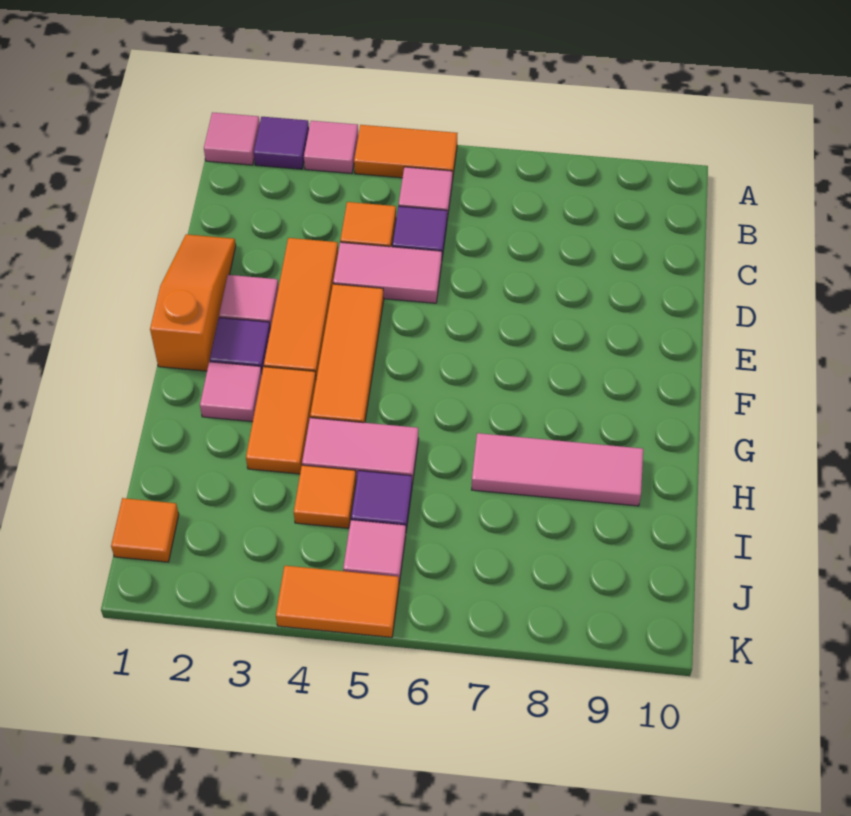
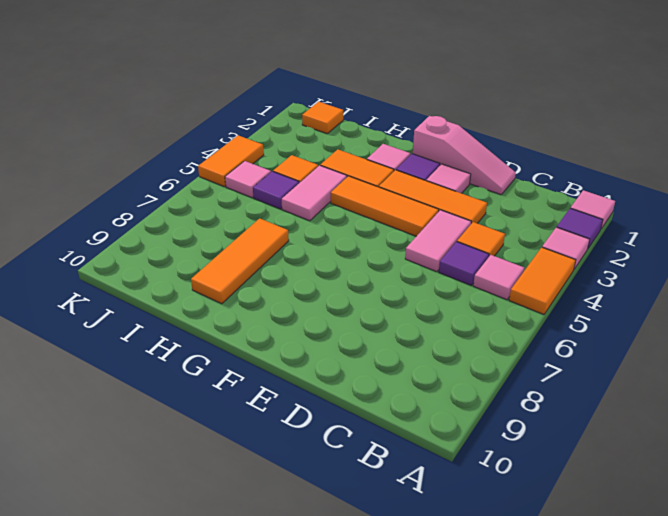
orange 1x3 slope [150,234,236,371] -> pink 1x3 slope [413,116,516,195]
pink 1x3 tile [472,433,643,506] -> orange 1x3 tile [191,218,289,304]

